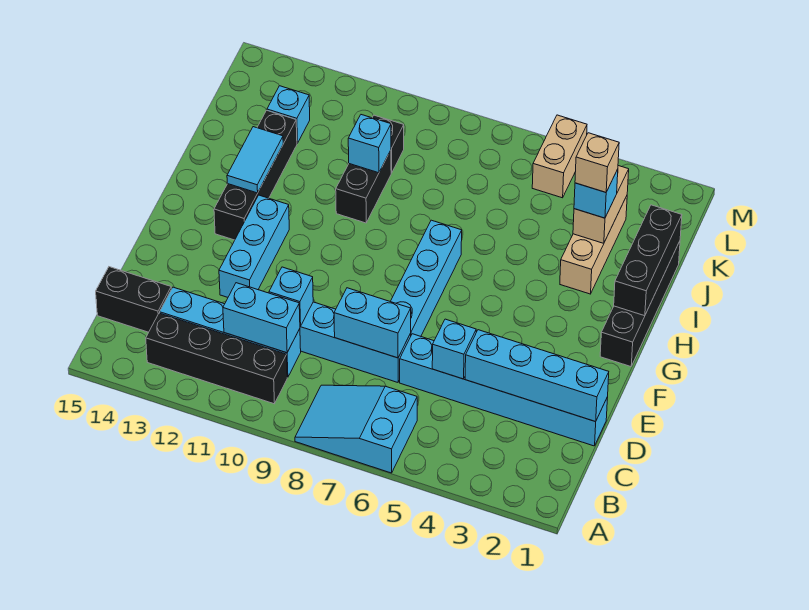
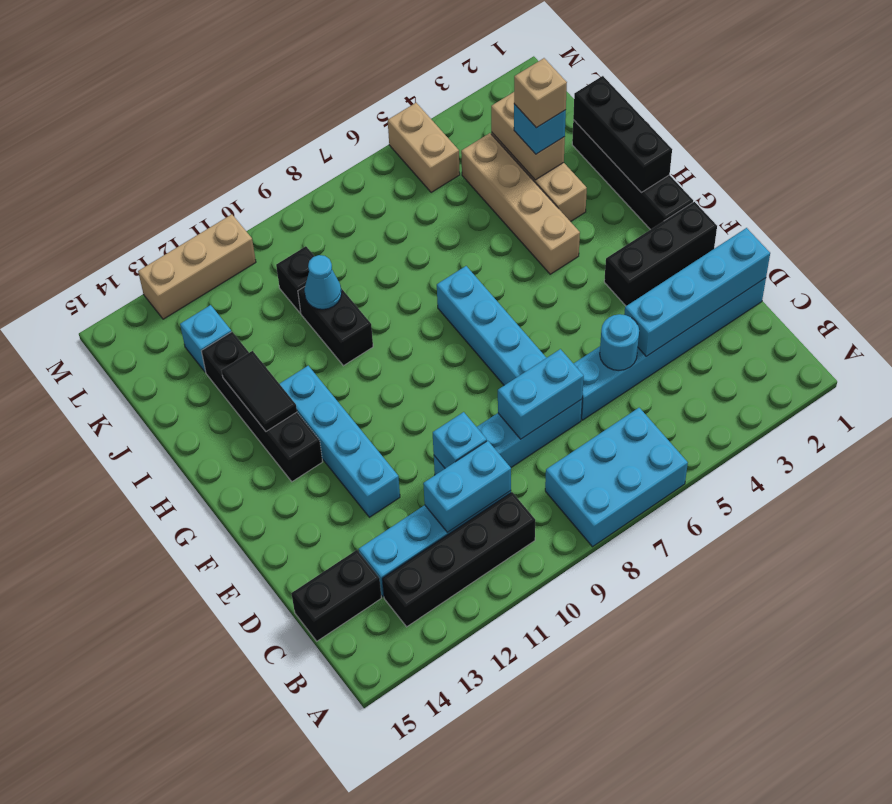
cyan 2x3 slope [295,385,417,473] -> cyan 2x3 brick [545,408,688,547]
cyan 1x1 brick [432,319,476,379] -> cyan 1x1 round brick [600,314,639,370]
cyan 1x3 brick [219,195,289,297] -> cyan 1x4 brick [280,366,400,517]
none -> black 1x3 brick [604,202,717,306]
none -> tan 1x4 brick [461,133,580,274]
cyan 1x2 tile [227,127,283,193] -> black 1x2 tile [222,351,297,431]
cyan 1x1 brick [348,115,391,173] -> cyan 1x1 cone [304,255,342,309]
none -> tan 1x3 brick [138,214,256,319]

